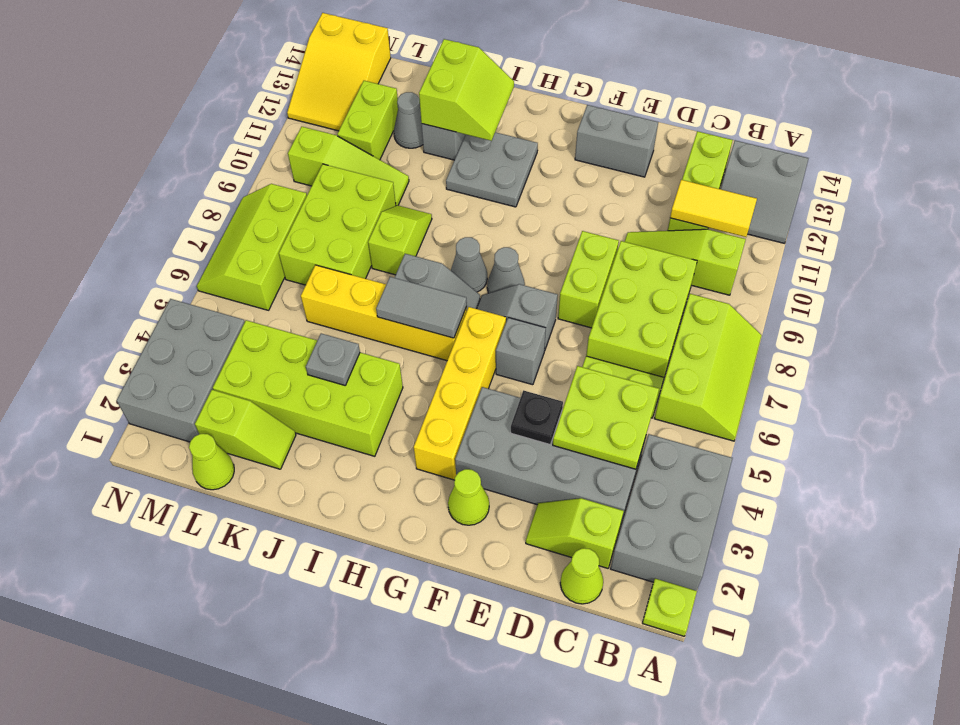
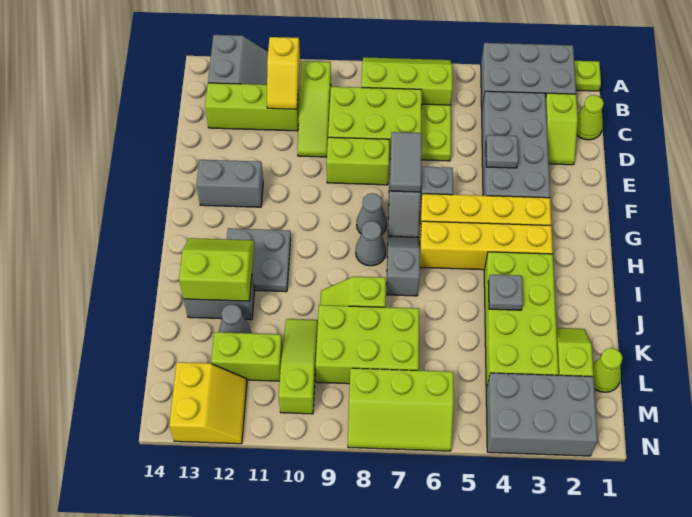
yellow 1x2 tile [670,180,757,237] -> yellow 1x2 slope [267,37,300,109]
lime 2x2 plate [553,366,659,469] -> none
black 1x1 plate [511,390,563,444] -> grey 1x1 plate [486,135,518,168]
grey 1x2 brick [575,105,658,177] -> grey 1x2 brick turned to [196,160,263,207]
lime 1x1 cone [448,469,489,525] -> none
yellow 1x4 brick [301,265,467,361] -> yellow 1x4 brick turned to [420,221,553,270]
grey 1x2 tile [376,277,467,338] -> grey 1x2 tile moved to [390,132,422,192]
yellow 2x3 slope [287,13,391,131] -> yellow 2x2 slope [169,362,247,444]

